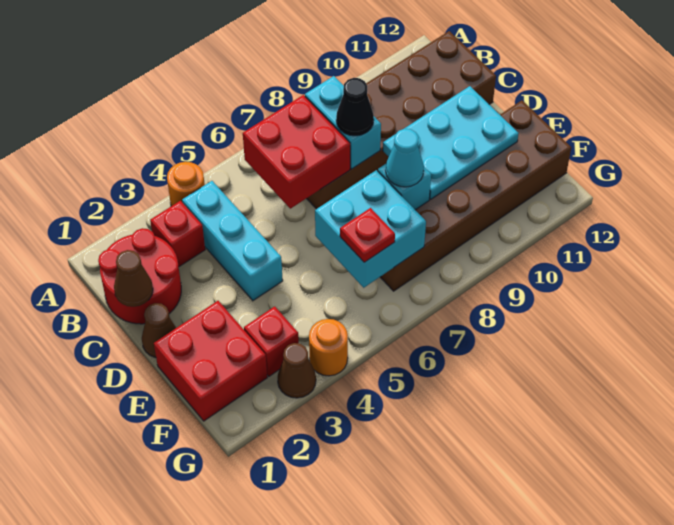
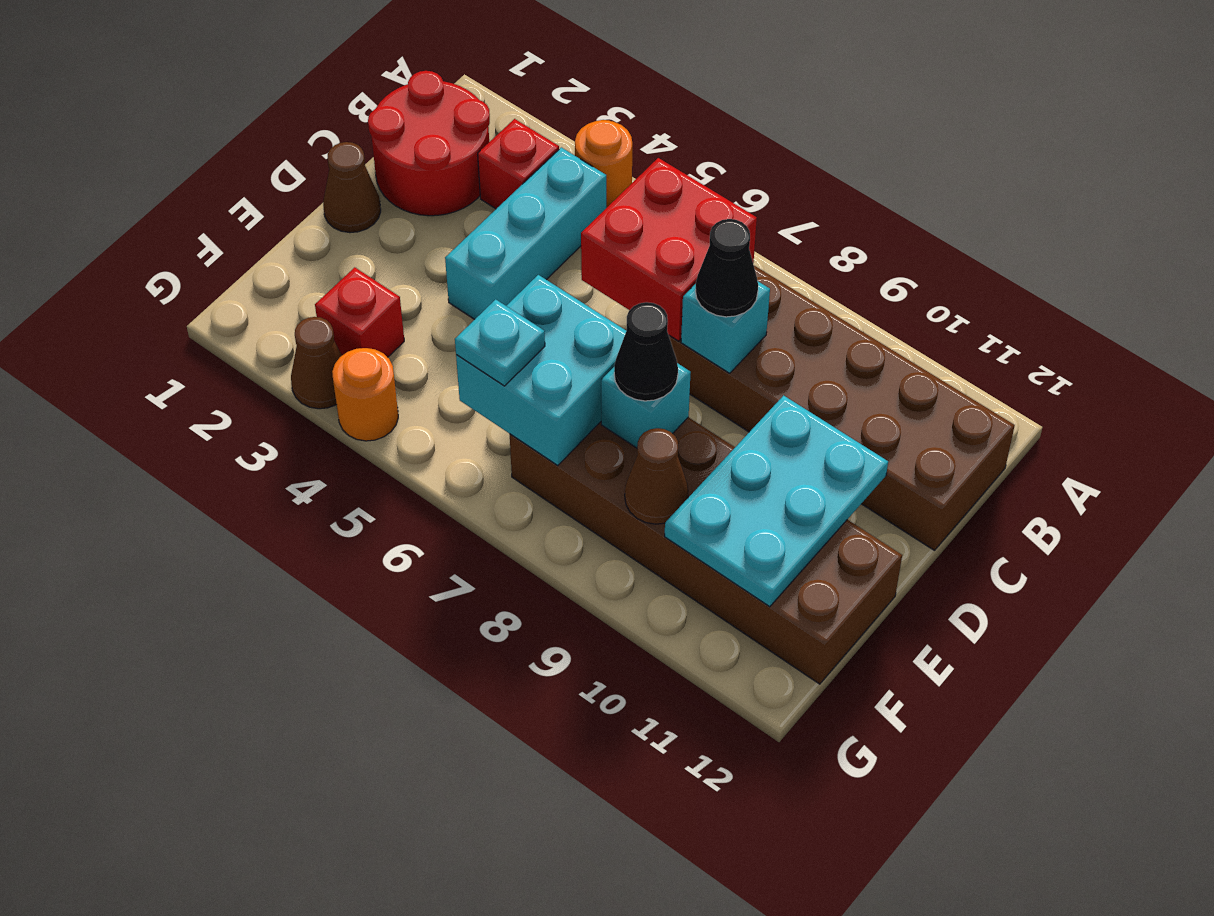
cyan 1x2 brick [305,76,381,169] -> cyan 1x1 brick [681,282,770,373]
brown 1x1 cone [114,250,153,307] -> brown 1x1 cone moved to [625,428,688,524]
cyan 2x3 plate [383,86,519,199] -> cyan 2x3 plate turned to [665,395,888,607]
red 2x2 brick [154,301,267,421] -> none
cyan 1x1 cone [386,129,424,187] -> black 1x1 cone [614,302,678,401]
red 1x1 plate [340,208,395,262] -> cyan 1x1 plate [455,299,545,386]

